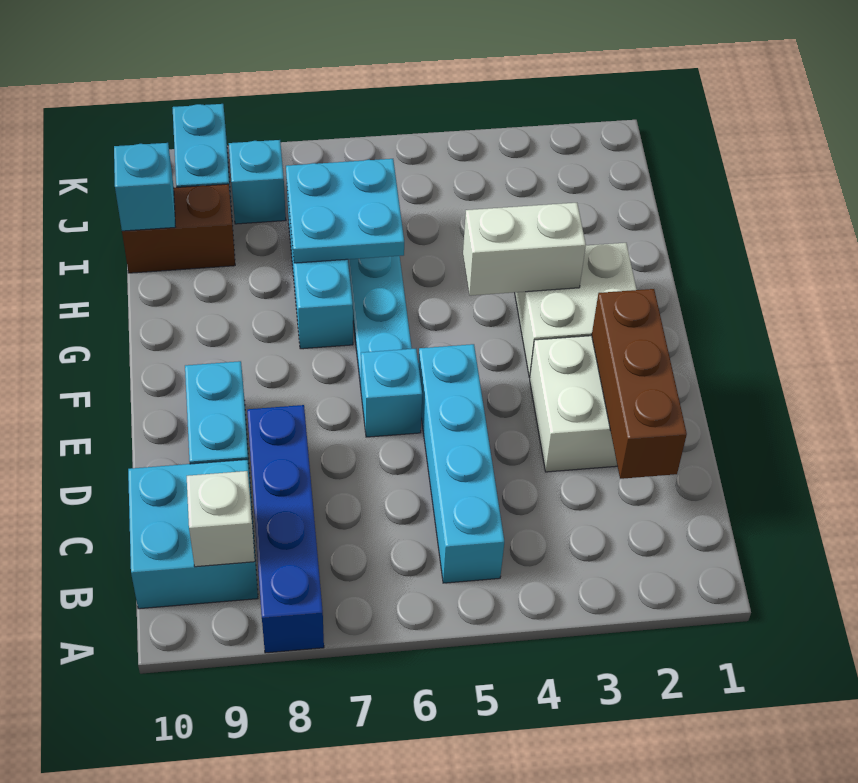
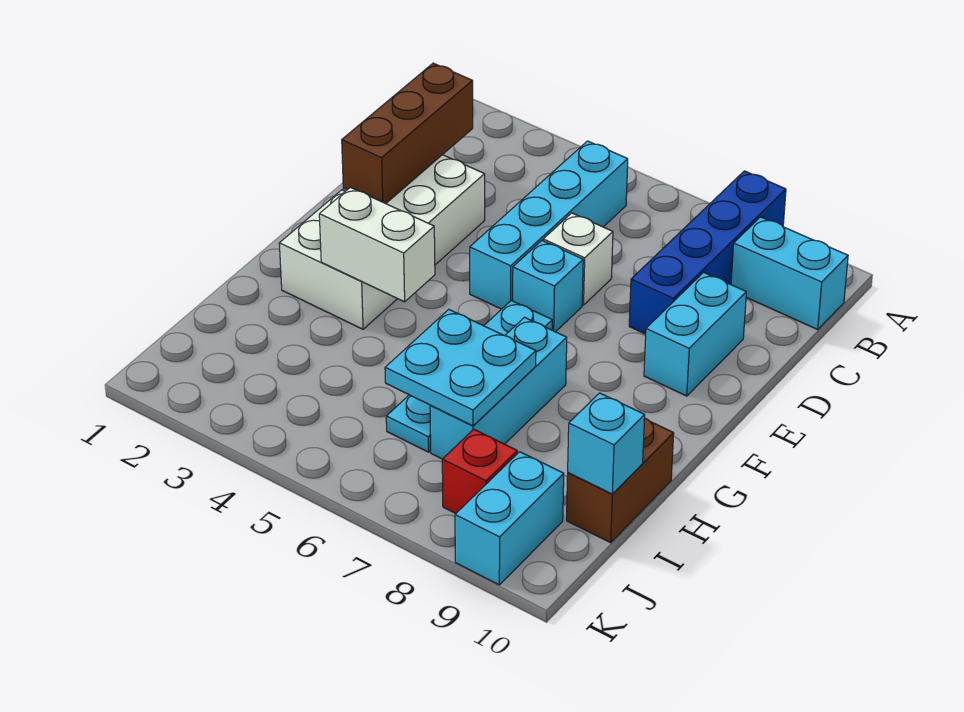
cyan 2x2 brick [128,459,258,609] -> cyan 1x2 brick [731,217,848,329]
white 1x1 brick [187,471,255,567] -> white 1x1 brick moved to [543,213,613,305]
brown 1x2 brick [122,184,235,273] -> brown 1x2 brick turned to [567,419,674,543]
cyan 1x1 brick [229,140,286,224] -> red 1x1 brick [442,429,517,514]

